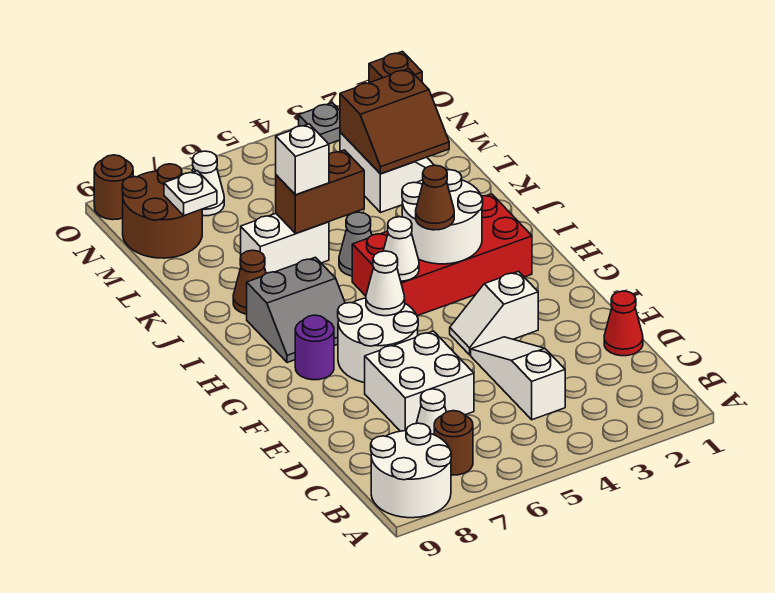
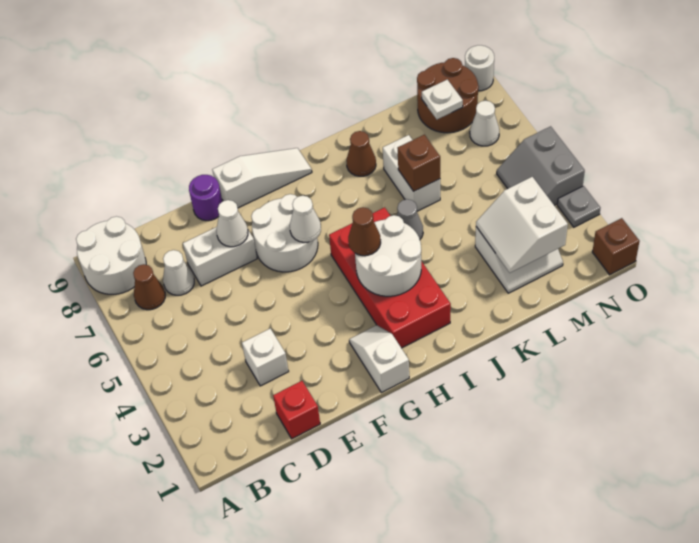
brown 1x1 round brick [434,411,473,475] -> brown 1x1 cone [133,264,165,310]
white 1x3 slope [471,337,565,420] -> white 1x3 slope moved to [212,148,312,208]
red 1x1 cone [604,291,643,356] -> red 1x1 brick [273,381,320,439]
white 2x2 brick [365,331,474,431] -> white 1x2 brick [183,227,257,286]
white 1x2 slope [450,271,538,355] -> white 1x2 slope moved to [349,325,409,393]
purple 1x1 round brick [295,315,334,380] -> purple 1x1 round brick moved to [189,175,223,221]
white 1x1 cone [383,217,419,281] -> white 1x1 cone moved to [217,200,248,247]
grey 2x2 slope [247,257,345,363] -> grey 2x2 slope moved to [497,126,585,205]
brown 1x2 brick [276,150,364,234] -> brown 1x1 brick [398,135,440,191]
white 1x1 brick [276,124,329,195] -> white 1x1 brick moved to [242,329,289,386]
brown 2x2 slope [340,69,449,174] -> white 2x2 slope [476,177,568,273]
brown 1x1 round brick [94,155,133,220] -> white 1x1 round brick [465,45,494,91]

